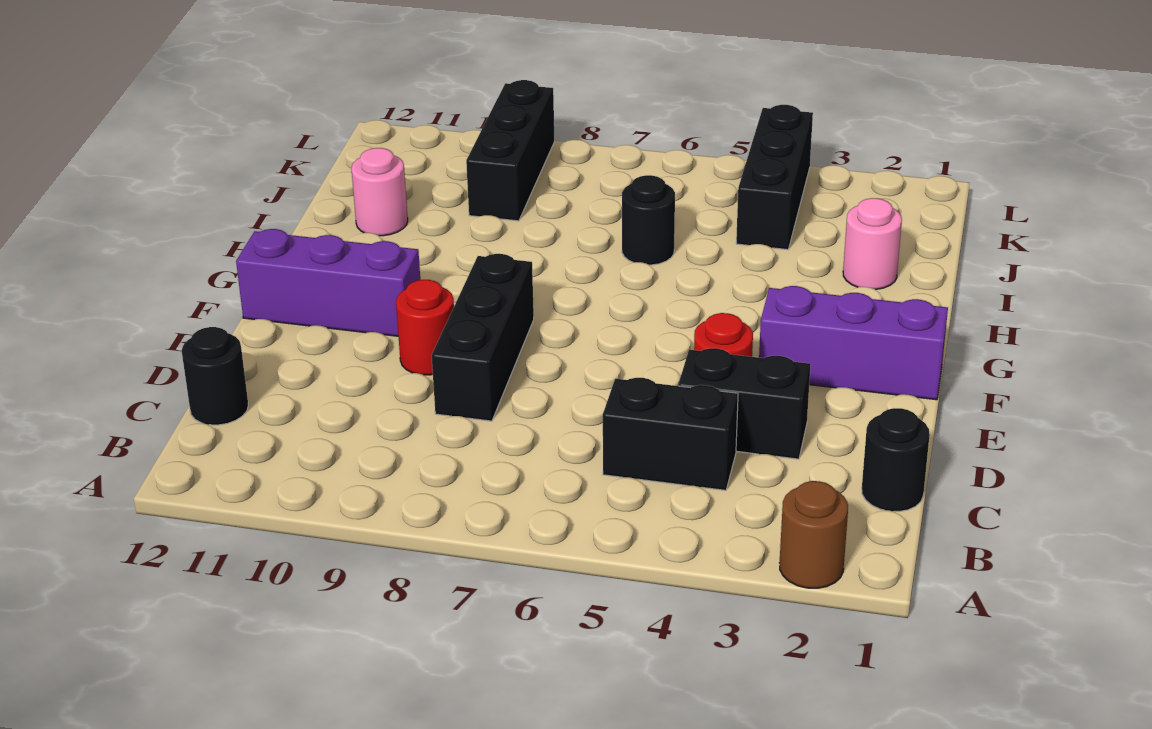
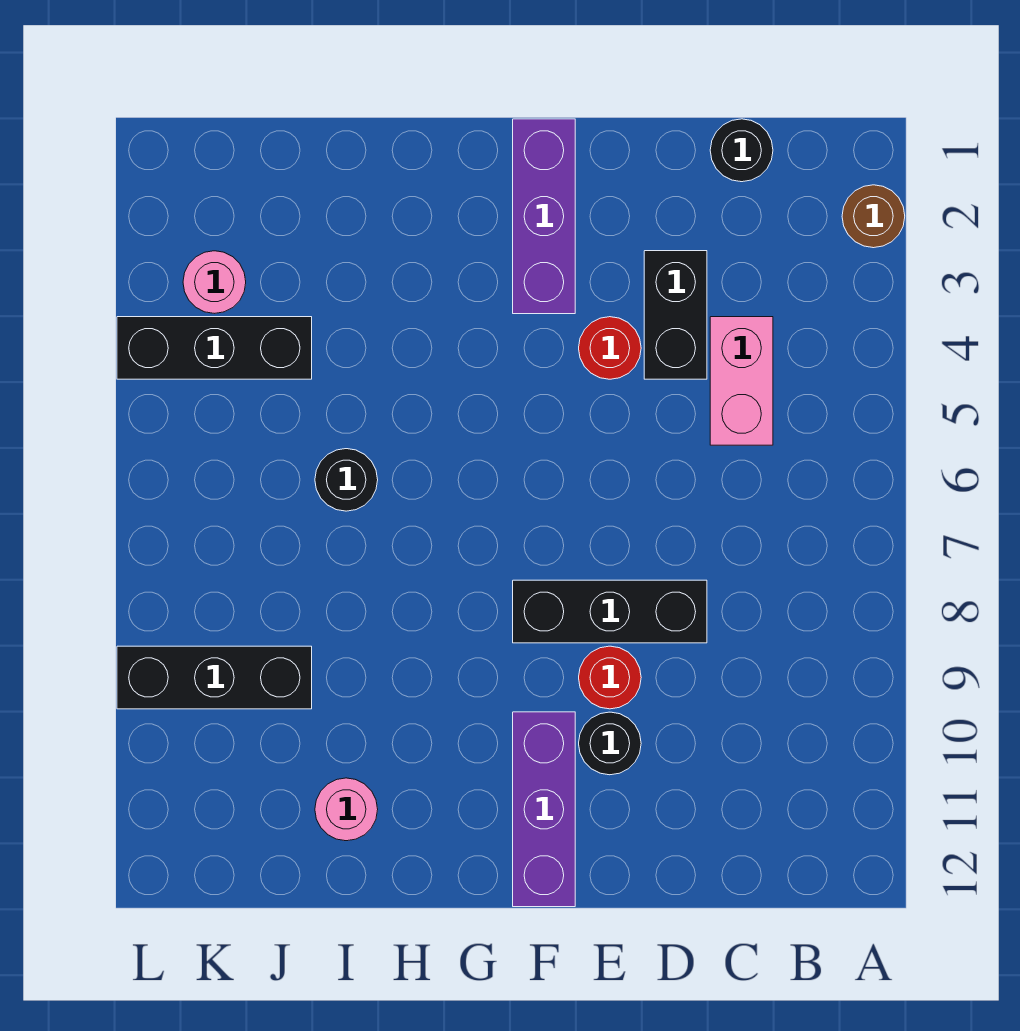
black 1x2 brick [603,378,738,490] -> pink 1x2 brick [710,317,773,445]
black 1x1 round brick [182,327,248,425] -> black 1x1 round brick moved to [579,712,641,775]
pink 1x1 round brick [843,198,902,289] -> pink 1x1 round brick moved to [183,251,246,313]

